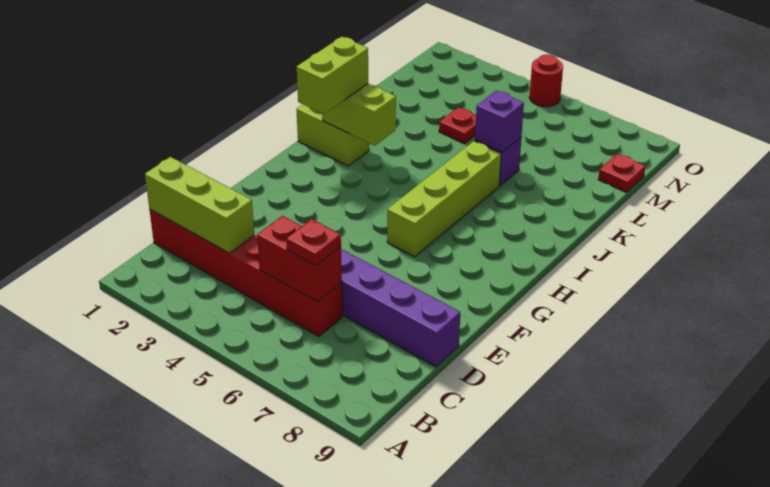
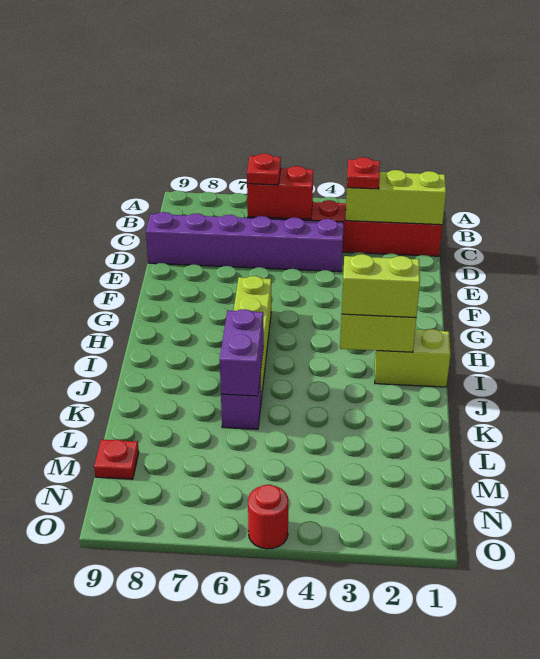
lime 1x2 brick [297,37,368,114] -> lime 1x2 brick turned to [342,254,420,318]
purple 1x1 brick [475,90,524,152] -> purple 1x2 brick [220,309,264,396]
red 1x1 plate [439,107,476,144] -> red 1x1 plate moved to [347,157,380,189]

